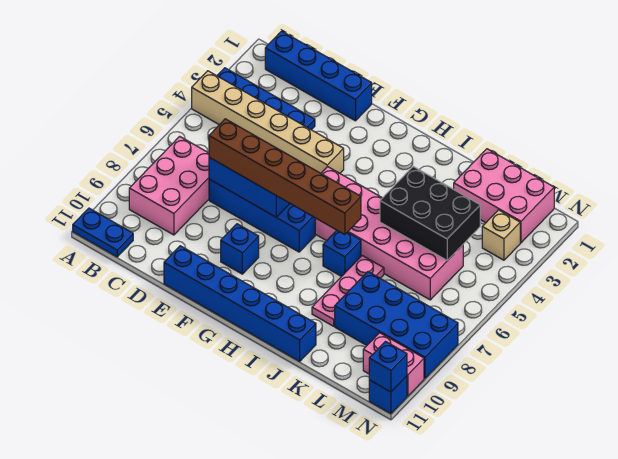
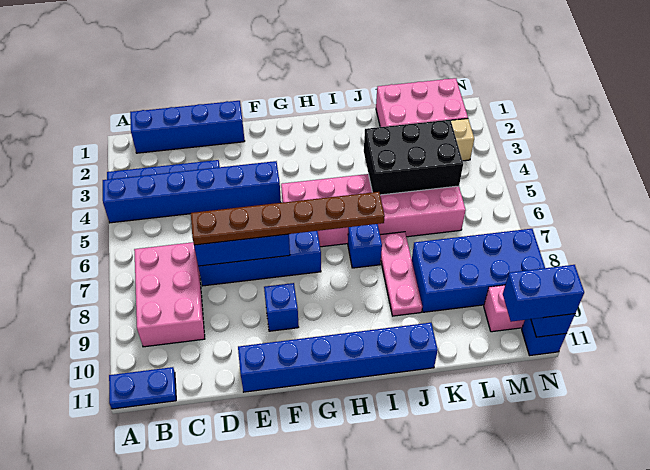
tan 1x6 brick [192,71,344,173] -> blue 1x6 brick [103,161,281,223]
brown 1x6 brick [209,119,361,235] -> brown 1x6 plate [191,192,385,245]
none -> blue 1x2 brick [503,265,584,322]

